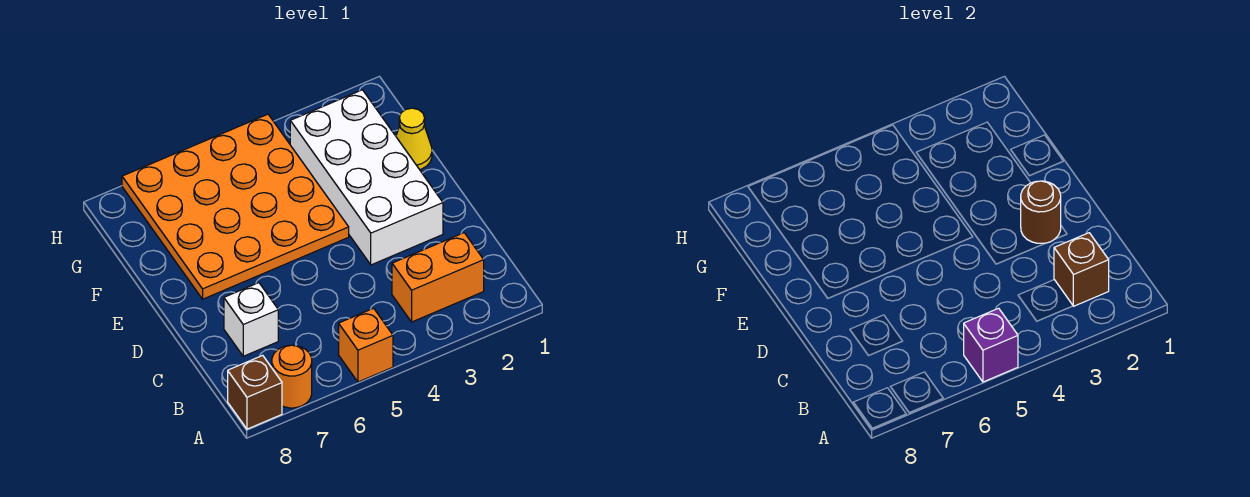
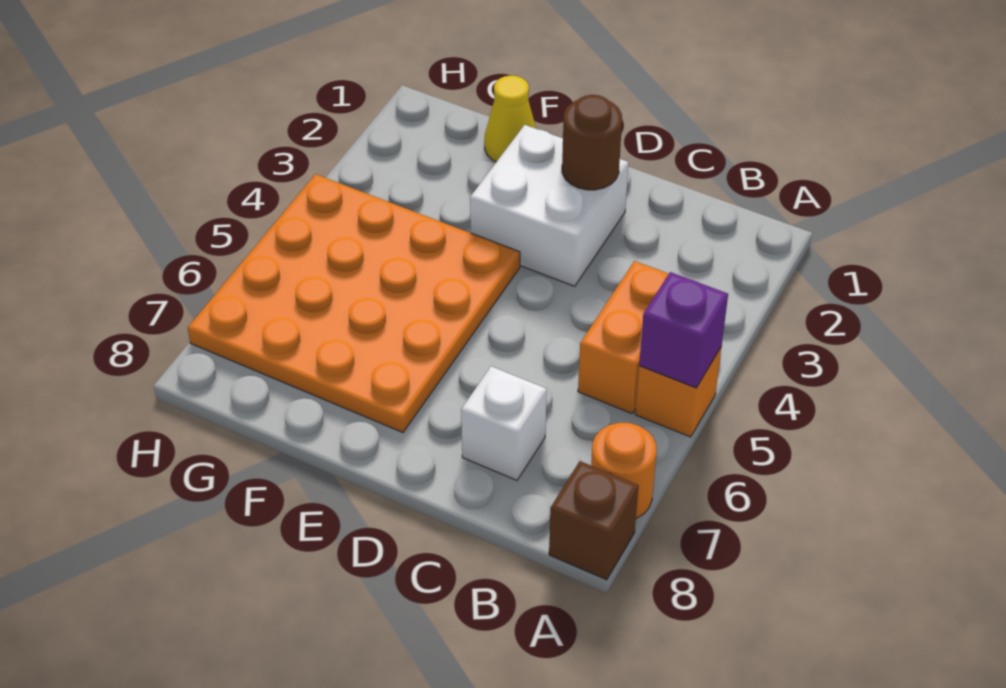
orange 1x2 brick [392,233,484,322] -> orange 1x2 brick moved to [578,261,668,413]
brown 1x1 brick [1054,233,1109,306] -> none
white 2x4 brick [290,90,443,265] -> white 2x2 brick [470,125,629,286]

